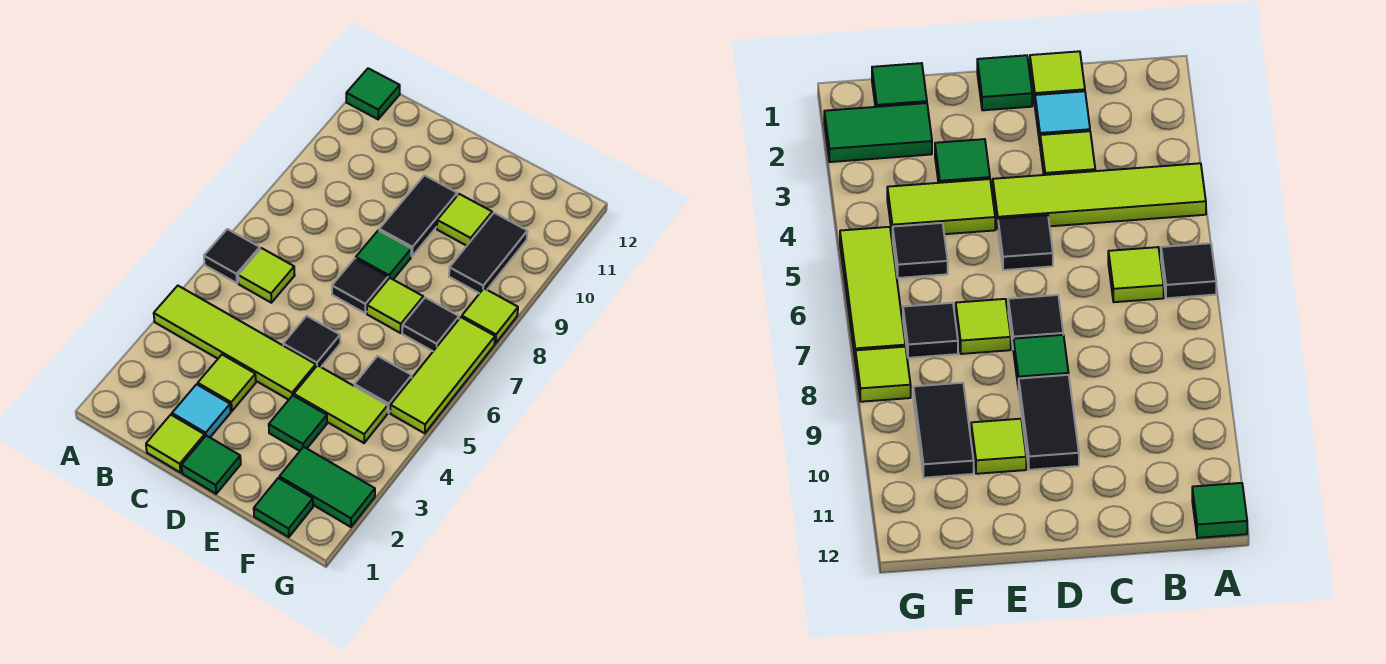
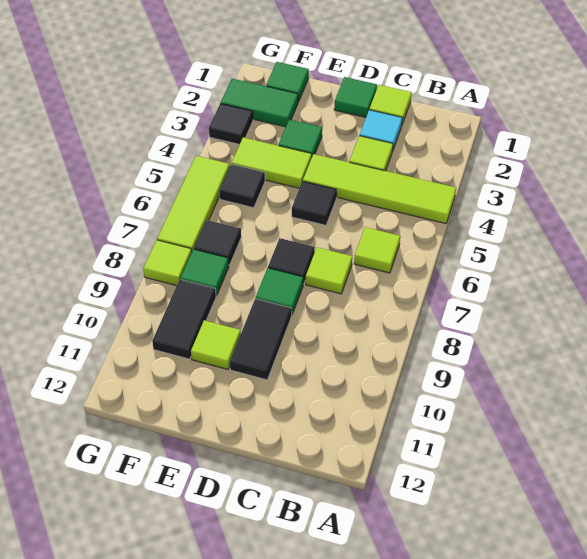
black 1x1 tile [204,229,260,283] -> black 1x1 tile moved to [209,103,253,145]
green 1x1 tile [346,68,400,119] -> green 1x1 tile moved to [180,249,229,296]
lime 1x1 tile [367,278,423,333] -> lime 1x1 tile moved to [306,247,352,294]

